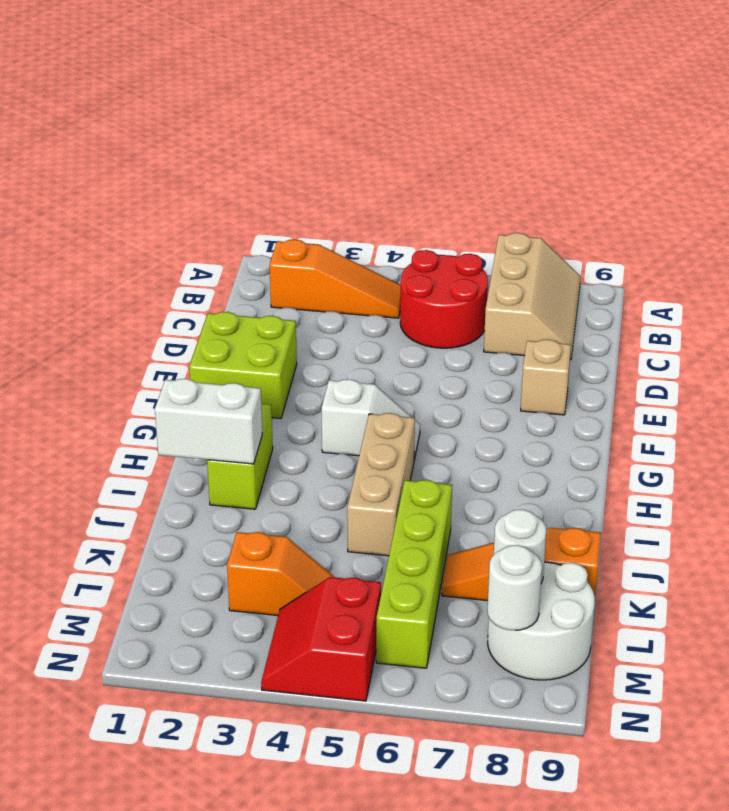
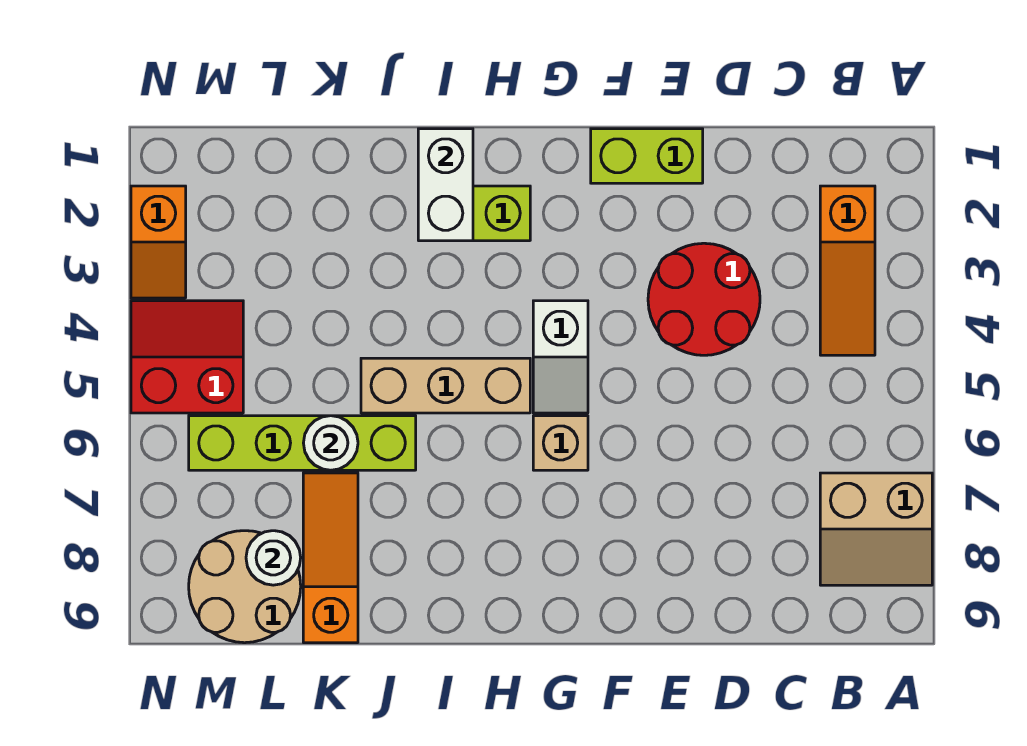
tan 2x3 slope [484,233,581,360] -> tan 2x2 slope [820,473,932,585]
red 2x2 round brick [400,250,488,348] -> red 2x2 round brick moved to [648,243,760,355]
lime 2x2 brick [189,312,297,418] -> lime 1x2 brick [591,129,703,183]
tan 1x1 brick [521,339,571,415] -> tan 1x1 brick moved to [533,416,588,470]
orange 1x2 slope [227,532,334,616] -> orange 1x2 slope moved to [131,186,186,298]
white 2x2 round brick [488,562,595,680] -> tan 2x2 round brick [189,531,301,643]
white 1x1 round brick [487,545,542,630] -> white 1x1 round brick moved to [304,416,358,470]

